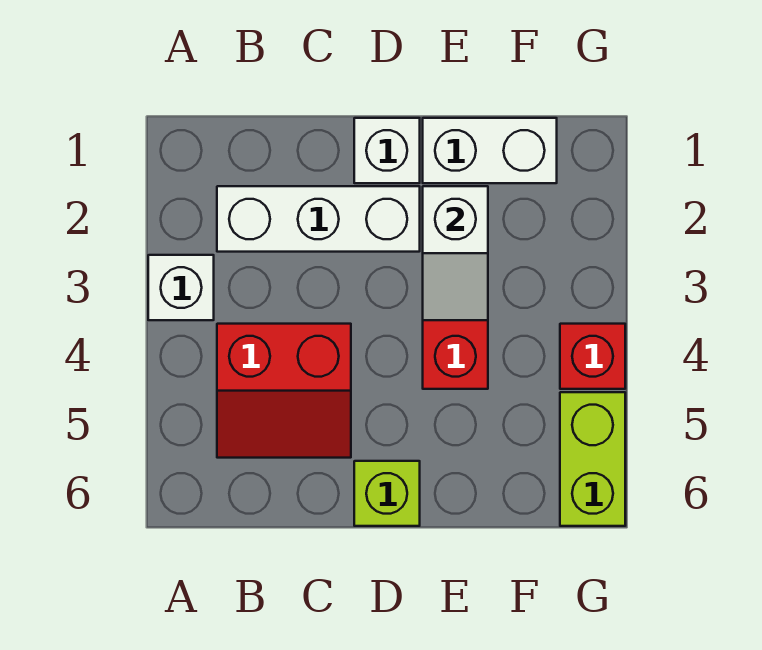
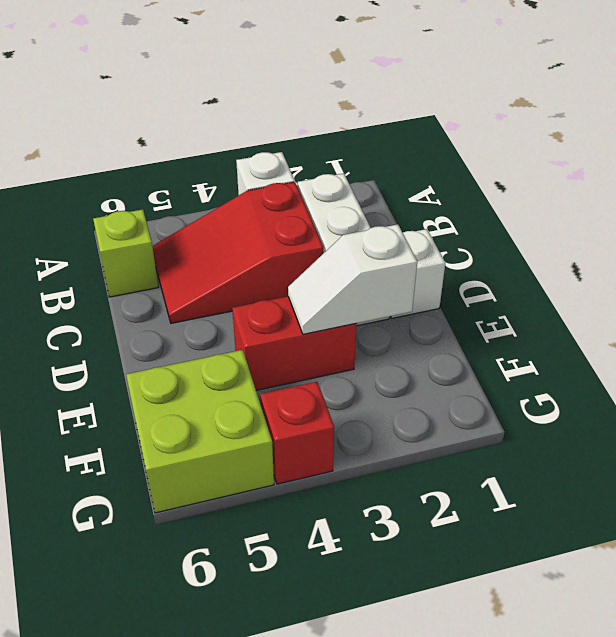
red 2x2 slope [217,324,351,458] -> red 2x3 slope [152,182,323,323]
lime 1x1 brick [354,461,420,526] -> lime 1x1 brick moved to [93,209,158,297]
white 1x2 brick [423,118,557,183] -> none
lime 1x2 brick [560,392,625,526] -> lime 2x2 brick [126,350,274,513]

